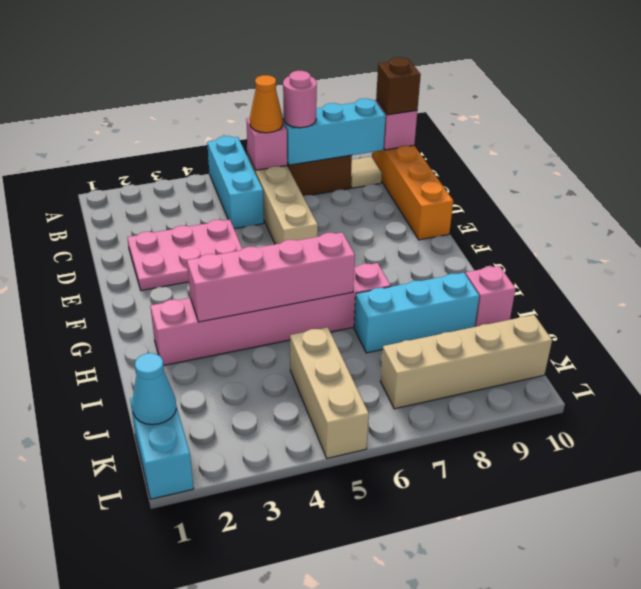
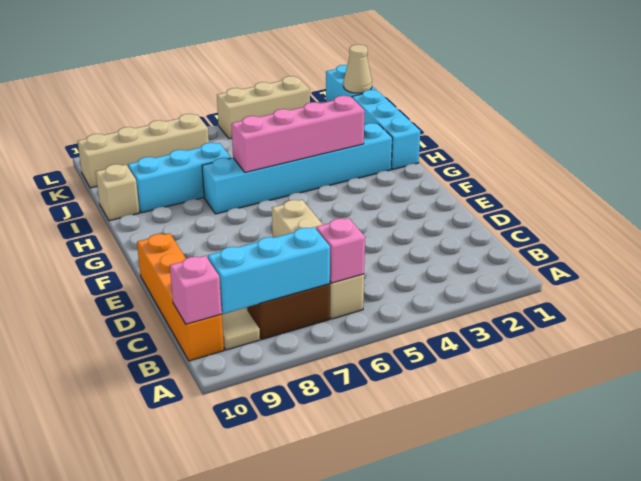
cyan 1x3 brick [207,136,264,229] -> cyan 1x3 brick moved to [352,90,420,170]
orange 1x1 cone [250,75,283,133] -> none
pink 1x1 round brick [283,71,317,128] -> none
brown 1x1 brick [376,57,421,115] -> none
pink 2x3 plate [127,220,242,291] -> none
pink 1x6 brick [150,263,391,365] -> cyan 1x6 brick [202,123,392,214]
pink 1x1 brick [466,266,516,327] -> tan 1x1 brick [96,164,140,221]
tan 1x3 brick [290,327,369,458] -> tan 1x3 brick turned to [217,76,310,139]
cyan 1x1 cone [132,353,176,425] -> tan 1x1 cone [344,44,372,93]

